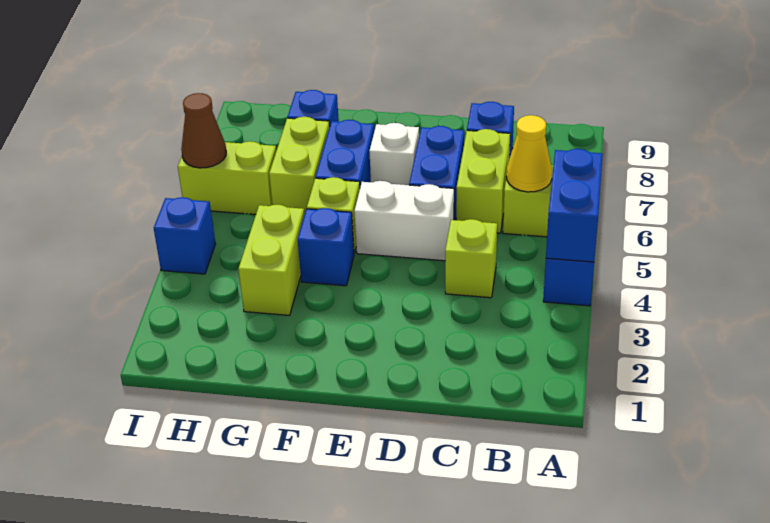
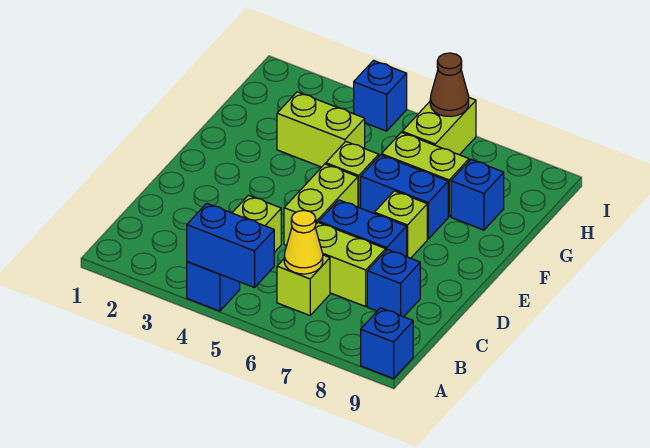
white 1x2 brick [354,181,454,261] -> lime 1x2 brick [284,164,358,245]
white 1x1 brick [369,123,419,185] -> lime 1x1 brick [374,191,427,258]
blue 1x1 brick [298,208,354,286] -> blue 1x1 brick moved to [361,308,413,379]

